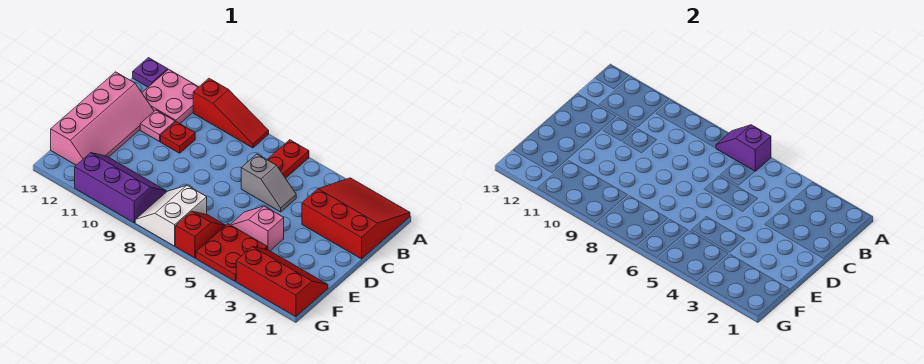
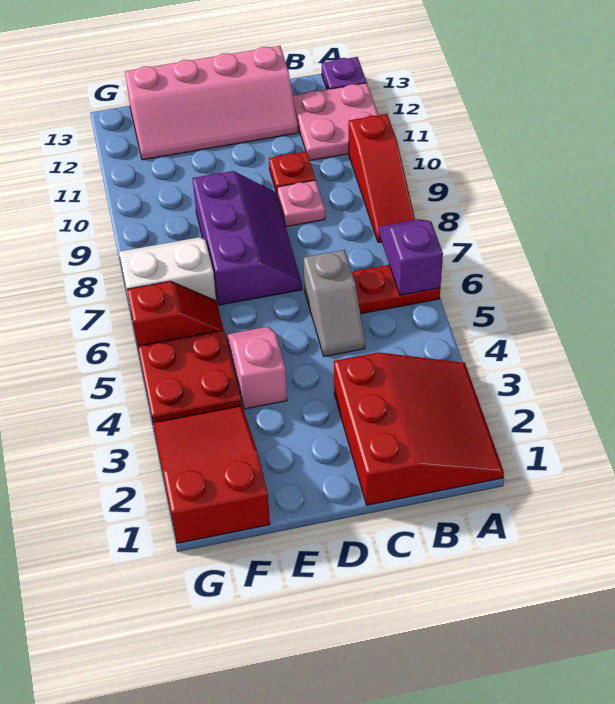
pink 1x1 plate [140,110,175,142] -> pink 1x1 plate moved to [277,180,325,227]
red 2x3 slope [236,247,328,317] -> red 2x3 slope turned to [153,405,270,543]
purple 2x3 slope [75,153,166,223] -> purple 2x3 slope moved to [193,171,302,305]

